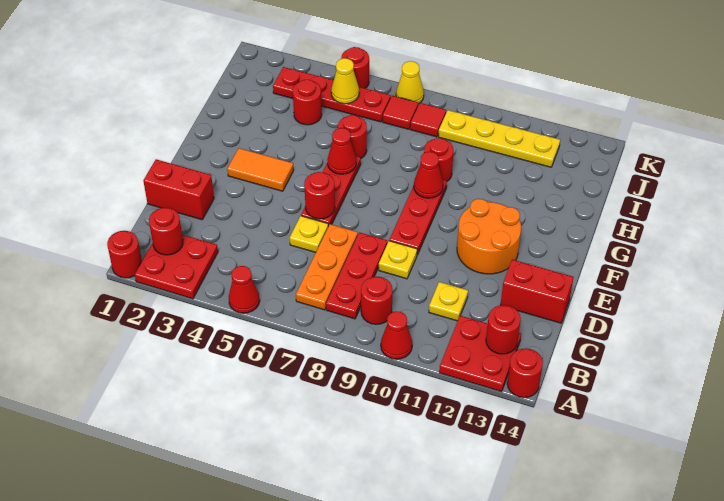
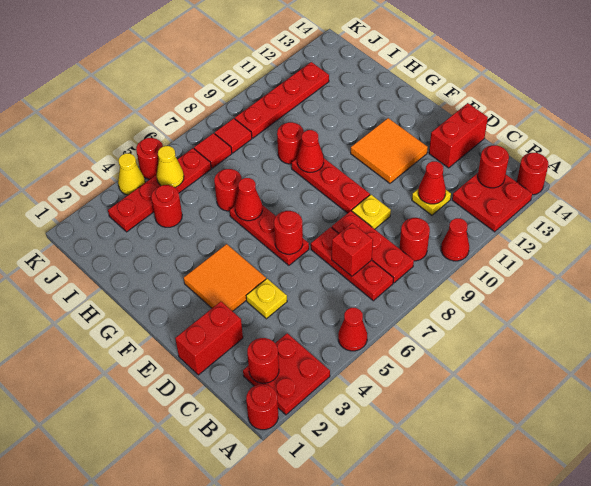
orange 1x3 plate [296,224,358,310] -> red 1x3 plate [311,227,393,301]
none -> red 1x1 brick [332,223,373,276]
none -> red 1x1 cone [418,161,446,204]
yellow 1x1 plate [290,216,328,252] -> yellow 1x1 plate moved to [246,279,287,319]
orange 2x2 round brick [457,199,521,274] -> orange 2x2 tile [351,118,428,183]
orange 1x2 tile [227,148,294,191] -> orange 2x2 tile [184,244,266,311]
yellow 1x4 plate [438,110,560,167] -> red 1x4 plate [235,62,329,138]
yellow 1x1 cone [396,61,424,104] -> yellow 1x1 cone moved to [118,153,145,195]

